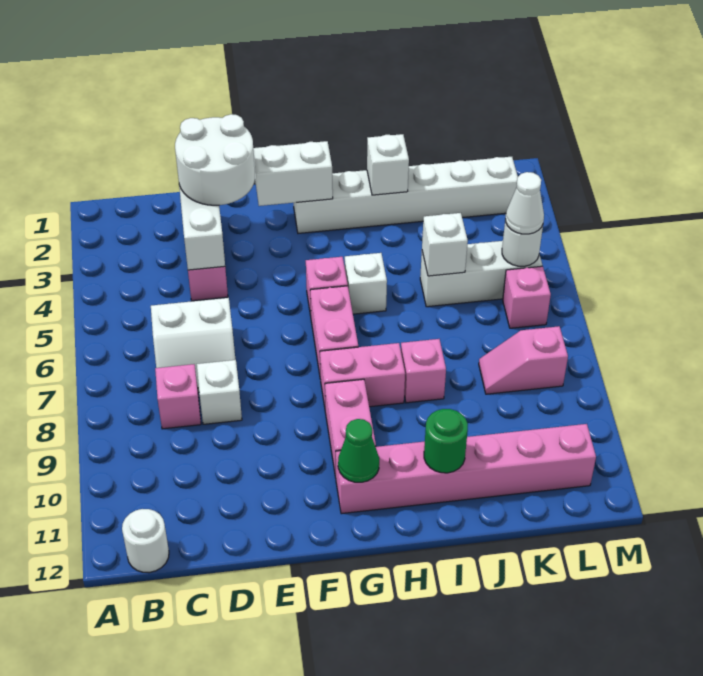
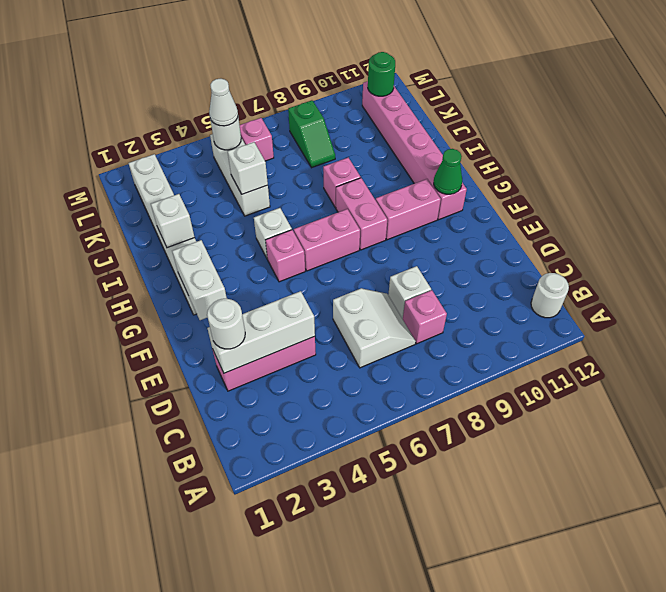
white 2x2 round brick [175,114,255,205] -> white 1x1 round brick [207,299,245,349]
green 1x1 round brick [424,409,468,473] -> green 1x1 round brick moved to [368,52,395,96]
pink 1x2 slope [479,326,568,394] -> green 1x2 slope [288,100,335,168]

